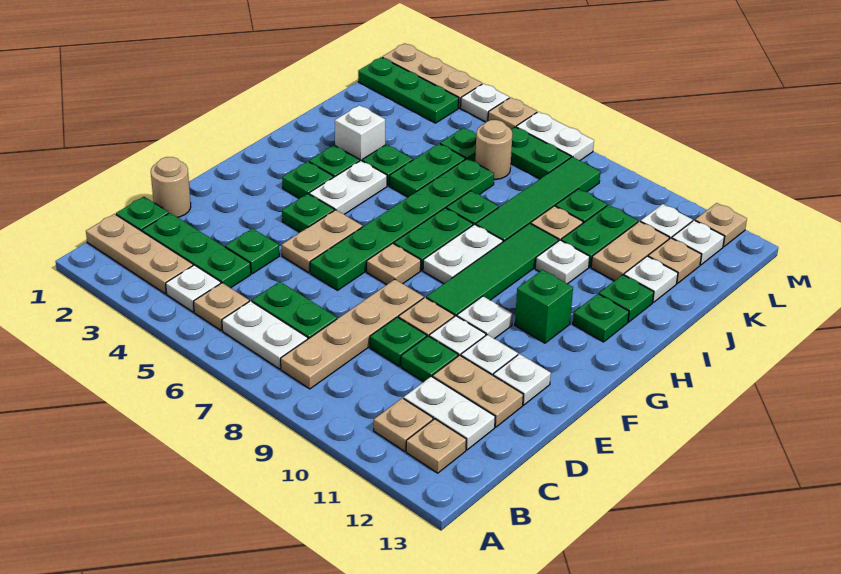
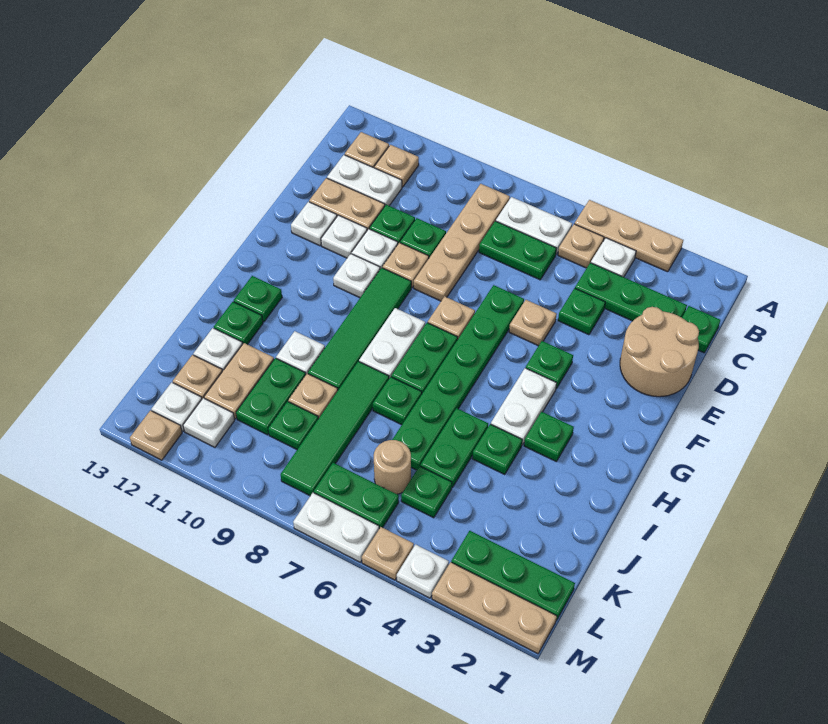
tan 1x3 plate [86,214,193,294] -> tan 1x3 plate moved to [575,200,683,272]
tan 1x1 round brick [151,157,191,217] -> tan 2x2 round brick [620,307,699,397]
tan 1x2 plate [282,210,362,273] -> tan 1x1 plate [509,300,557,346]
green 1x1 plate [282,161,333,198] -> none
green 1x1 brick [515,270,573,343] -> none
white 1x1 brick [335,105,385,161] -> none

